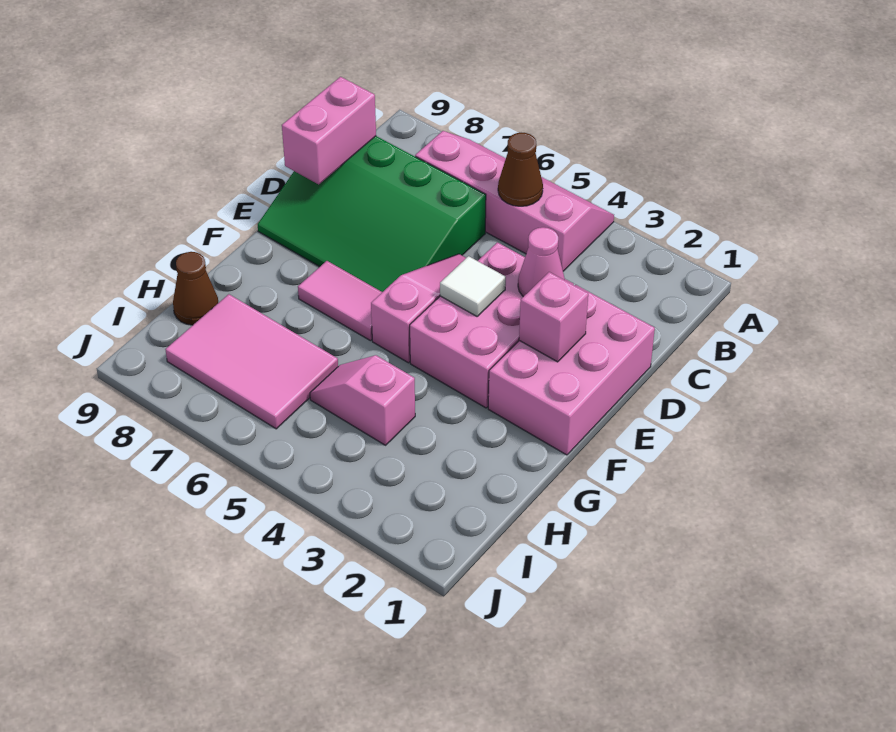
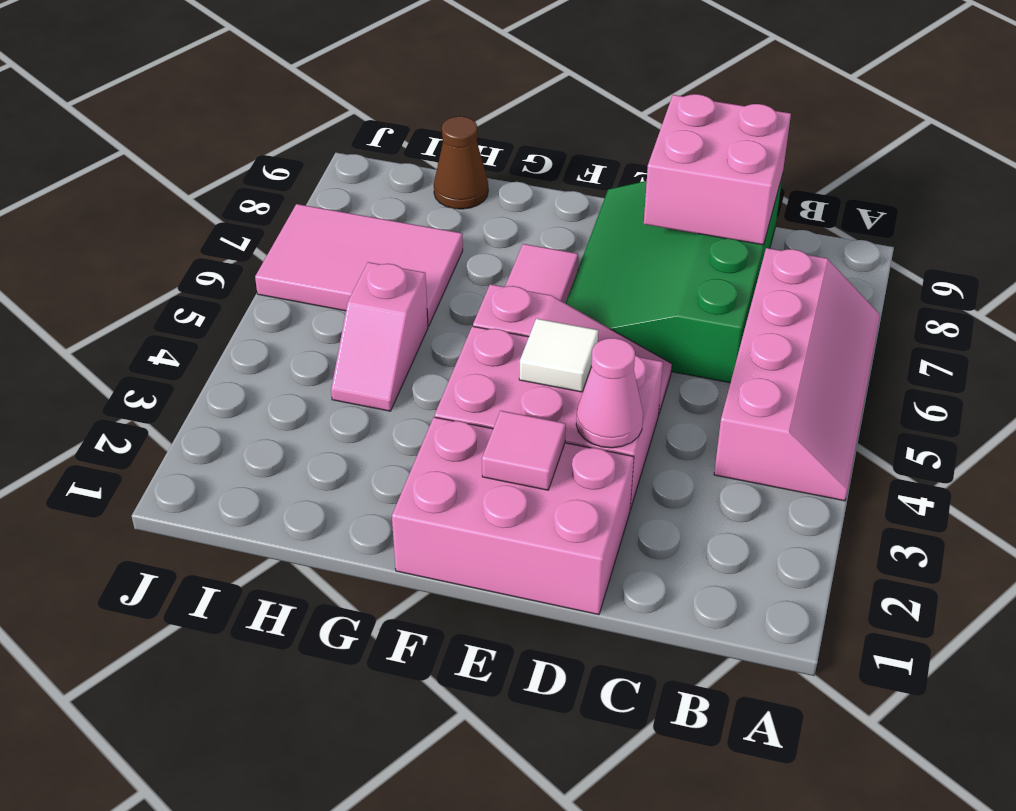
brown 1x1 cone [498,133,543,206] -> none
pink 1x2 brick [282,77,376,185] -> pink 2x2 brick [644,94,791,245]
pink 1x1 brick [519,272,588,362] -> pink 1x1 tile [482,411,566,490]
pink 1x2 slope [310,355,415,445] -> pink 1x2 slope turned to [331,262,428,411]
pink 2x3 tile [165,294,338,429] -> pink 2x3 tile turned to [255,204,463,326]

